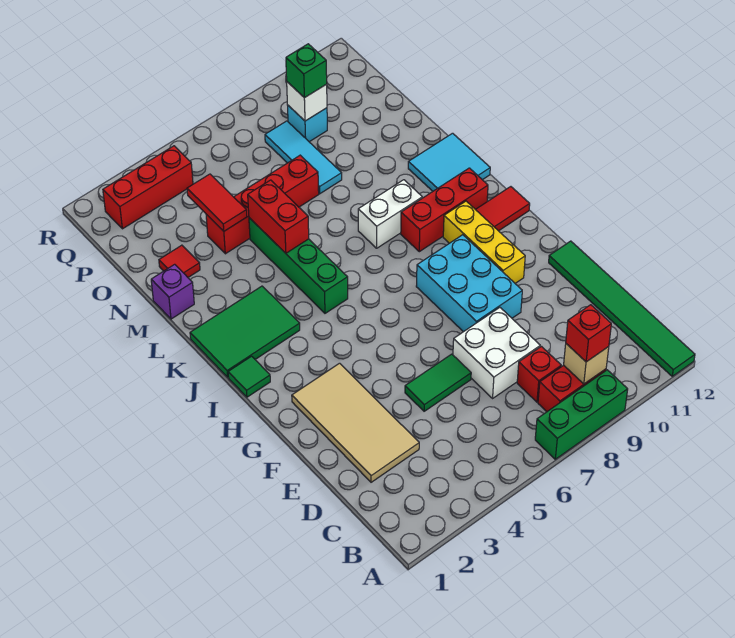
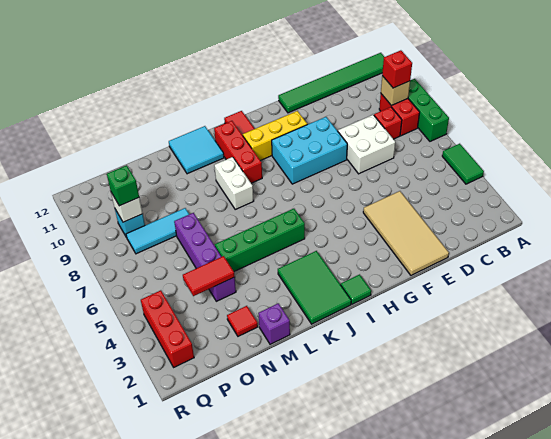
tan 2x4 tile [292,363,419,482] -> tan 2x4 tile turned to [363,191,449,275]
green 1x2 tile [405,354,471,411] -> green 1x2 tile moved to [442,144,484,184]
red 1x2 brick [248,180,309,253] -> none
red 1x4 brick [206,155,319,254] -> purple 1x4 brick [174,213,236,301]

